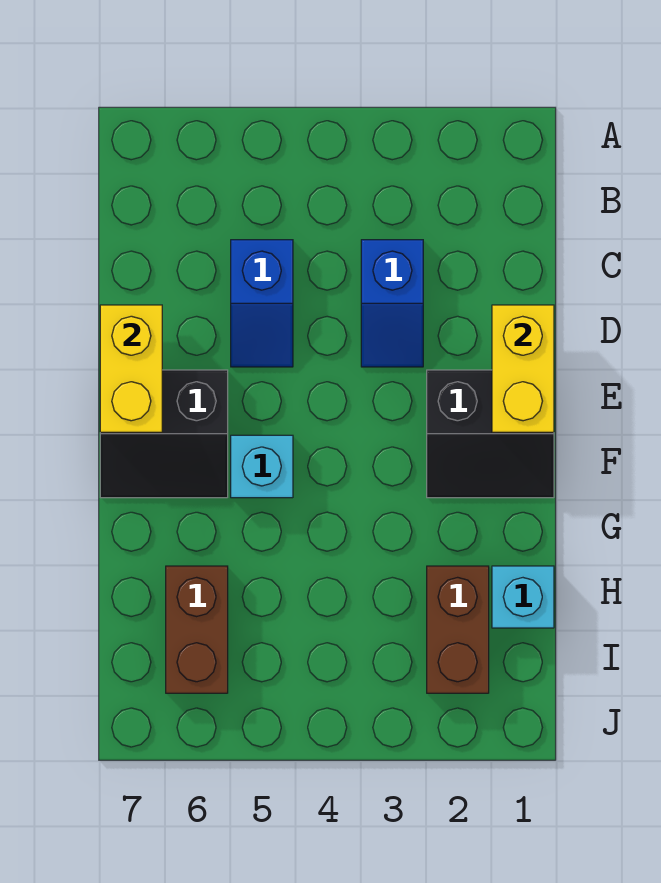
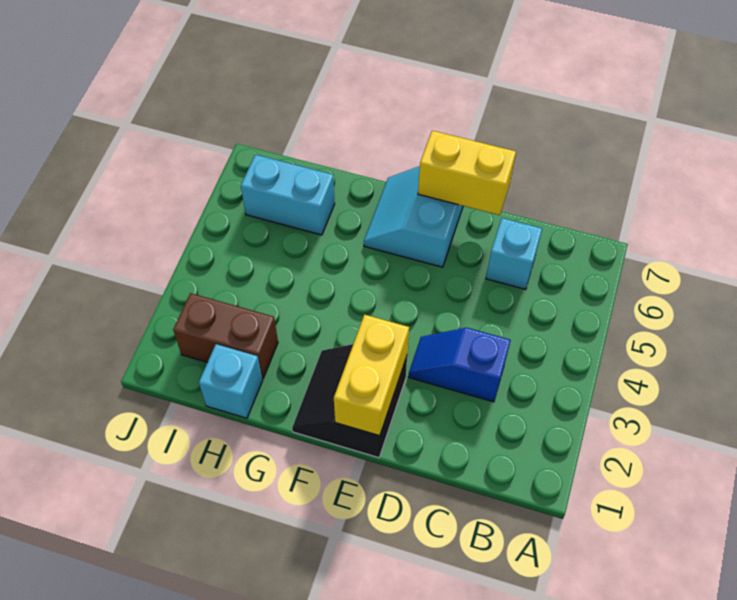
blue 1x2 slope [231,240,293,367] -> none
yellow 1x2 brick [492,305,554,432] -> yellow 1x2 brick turned to [334,315,409,436]
black 2x2 slope [100,370,228,498] -> cyan 2x2 slope [364,166,463,267]
cyan 1x1 brick [231,435,293,498] -> cyan 1x1 brick moved to [486,218,542,289]
brown 1x2 brick [166,566,228,693] -> cyan 1x2 brick [241,155,335,235]

